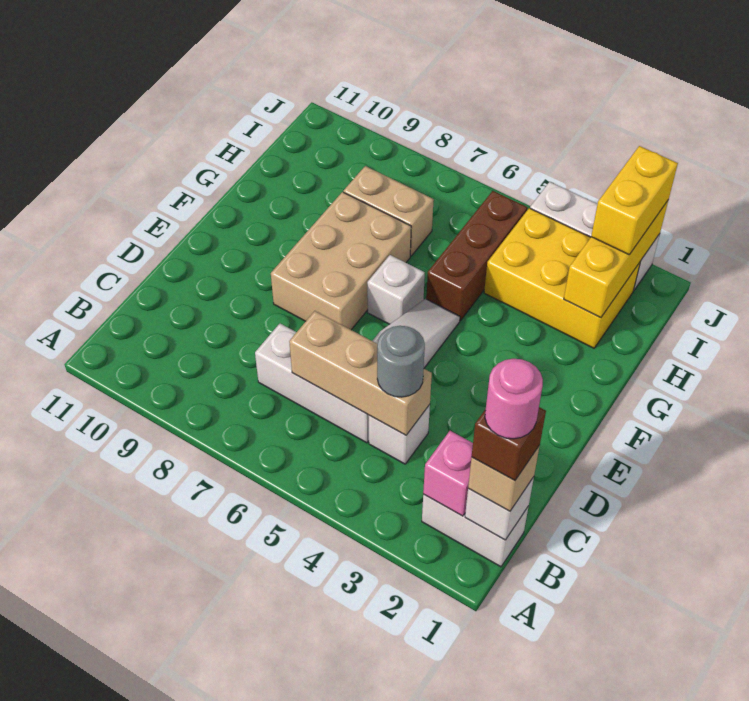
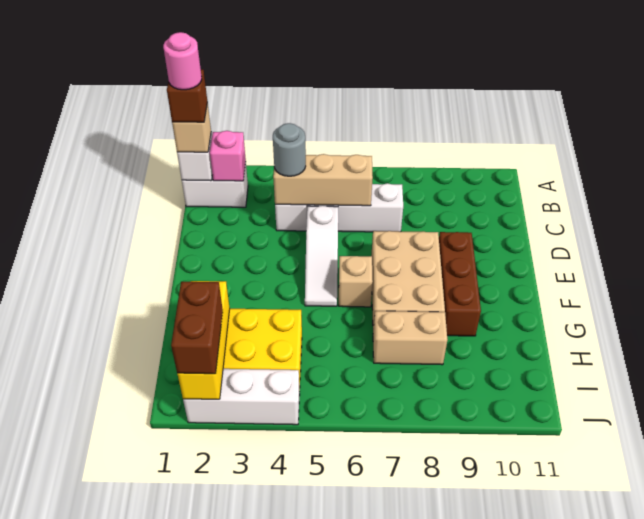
white 1x1 brick [367,255,425,324] -> tan 1x1 brick [339,256,373,307]
brown 1x3 brick [426,191,527,320] -> brown 1x3 brick moved to [439,232,481,336]
yellow 1x2 brick [591,146,678,255] -> brown 1x2 brick [171,282,223,374]

